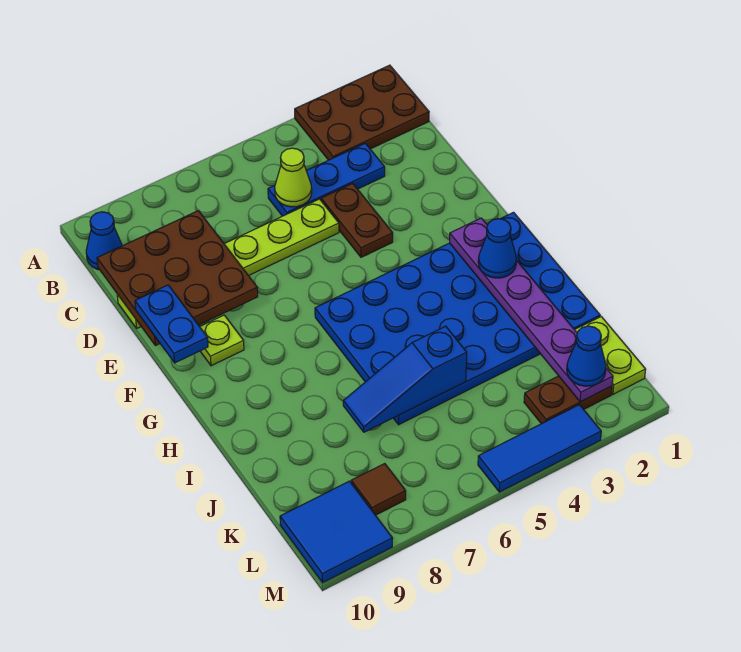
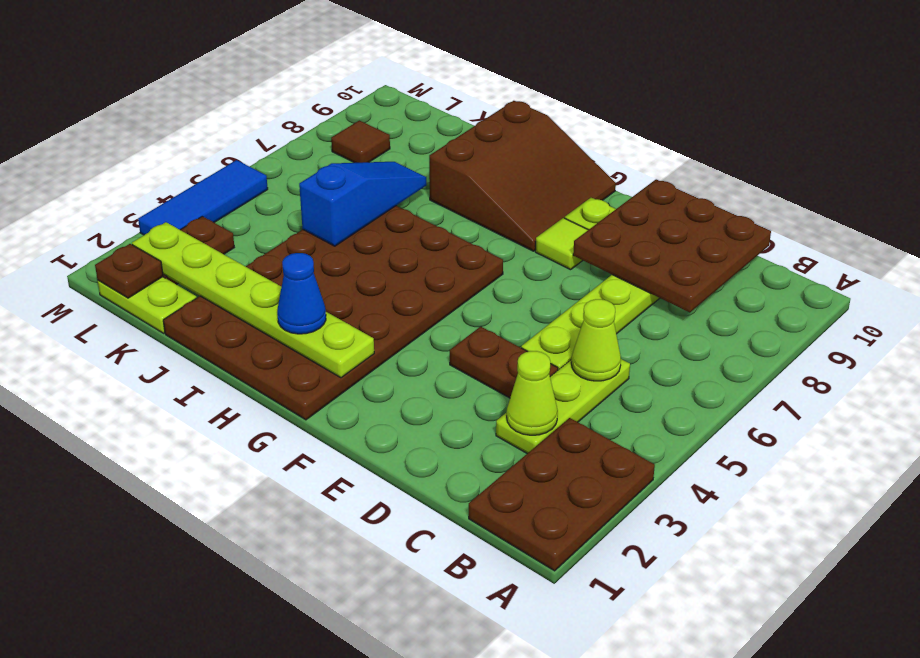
blue 1x1 cone [86,212,122,270] -> none
blue 1x3 plate [268,143,385,216] -> lime 1x3 plate [496,359,630,453]
none -> lime 1x1 cone [507,351,558,435]
blue 1x2 plate [135,285,208,363] -> none
none -> lime 1x1 tile [535,218,588,270]
blue 4x6 plate [315,212,600,425] -> brown 4x6 plate [163,206,503,420]
purple 1x6 plate [450,218,613,402] -> lime 1x6 plate [132,222,374,378]
none -> brown 3x3 slope [429,101,616,251]
none -> brown 1x1 plate [95,244,163,298]
blue 1x1 cone [567,326,606,386] -> none
blue 2x2 tile [280,481,393,583] -> none

